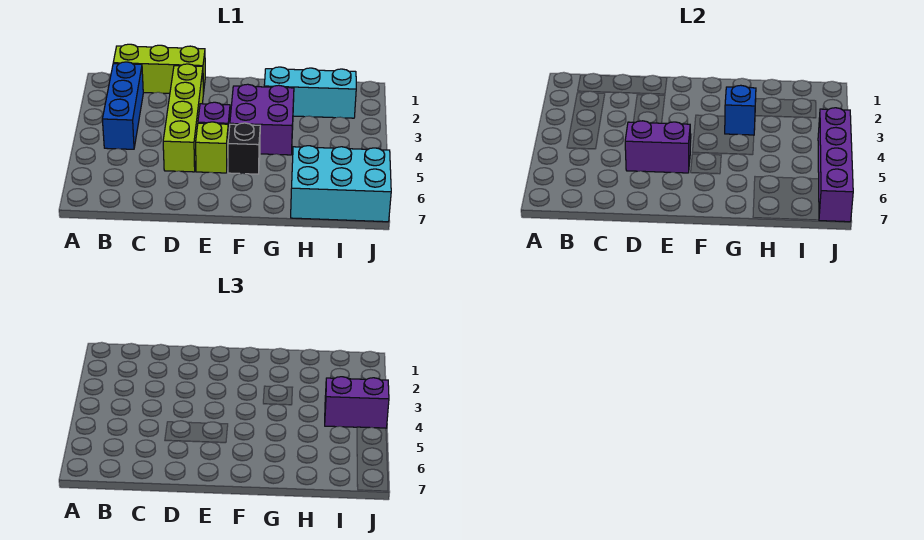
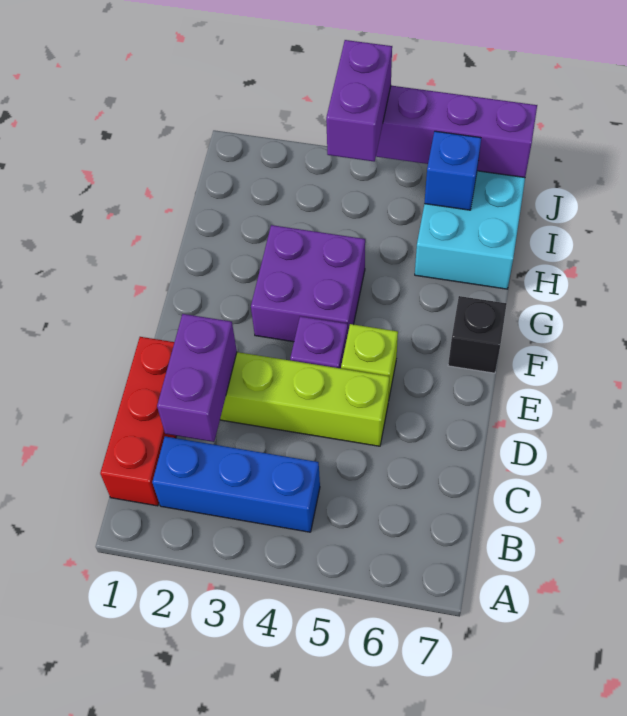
lime 1x3 brick [113,44,205,94] -> red 1x3 brick [100,337,176,506]
purple 1x2 brick [625,121,690,173] -> purple 1x2 brick moved to [157,314,237,442]
black 1x1 brick [228,123,260,174] -> black 1x1 brick moved to [448,296,507,373]
cyan 1x3 brick [264,67,356,118] -> none
blue 1x1 brick [725,85,756,135] -> blue 1x1 brick moved to [424,131,481,210]

